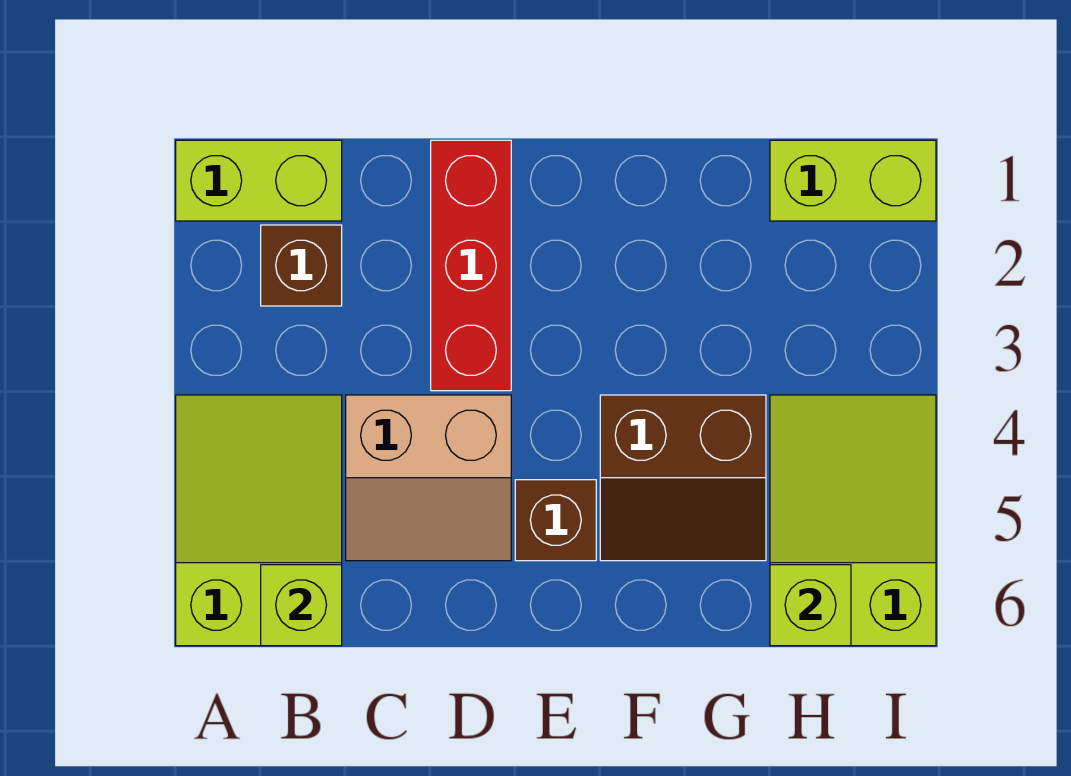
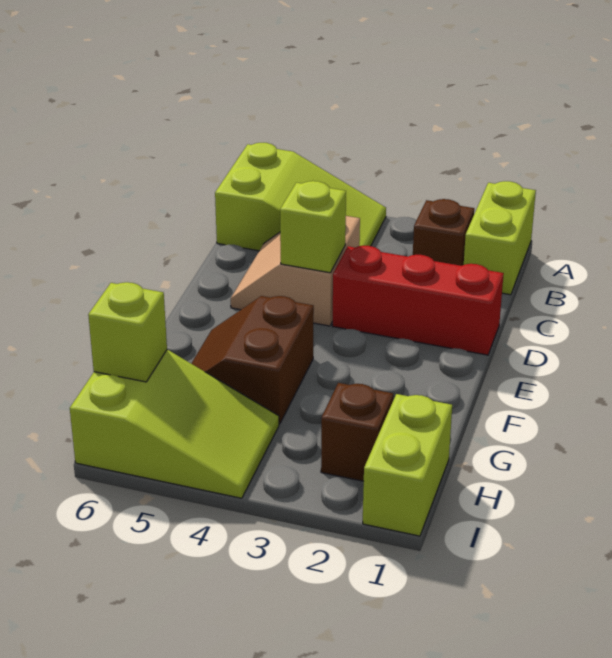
lime 1x1 brick [261,565,342,646] -> lime 1x1 brick moved to [280,181,346,273]
brown 1x1 brick [515,480,596,561] -> brown 1x1 brick moved to [321,383,393,481]

